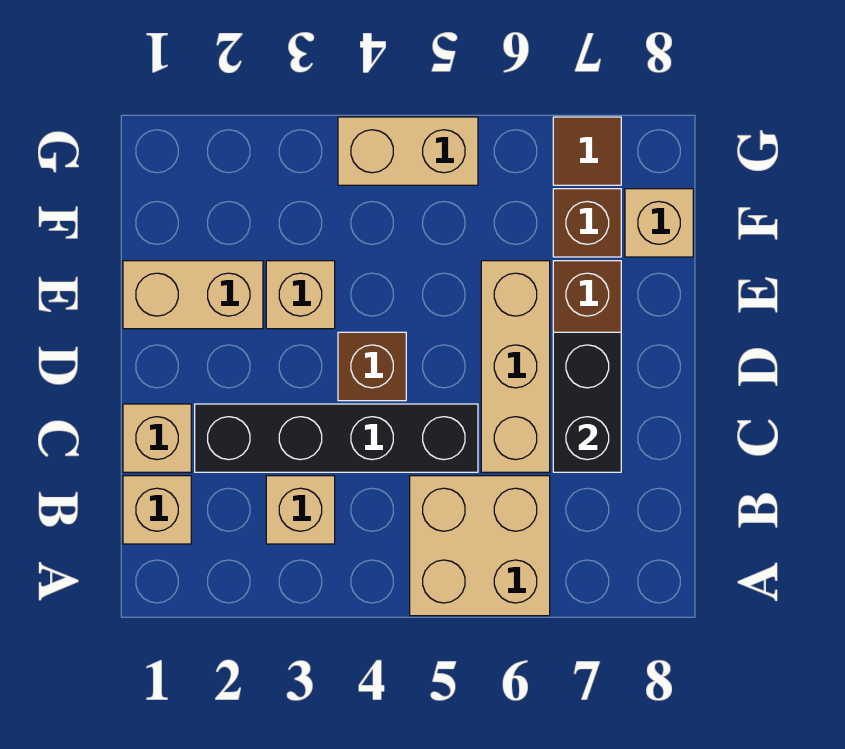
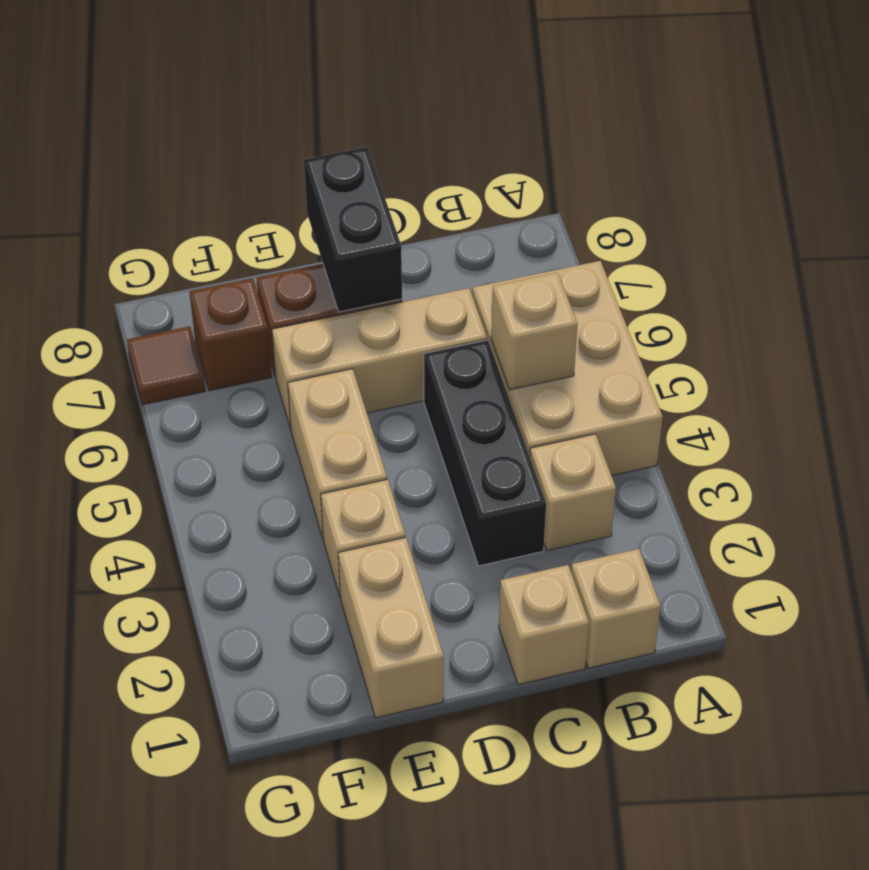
tan 2x2 brick [410,476,550,616] -> tan 2x3 brick [472,261,663,476]
black 1x4 brick [195,404,478,472] -> black 1x3 brick [424,340,546,566]
black 1x2 brick [553,332,621,472] -> black 1x2 brick turned to [304,147,402,312]
brown 1x1 brick [338,332,406,401] -> none
tan 1x1 brick [625,189,693,257] -> tan 1x1 brick moved to [491,273,578,390]
tan 1x2 brick [338,117,478,185] -> tan 1x2 brick moved to [288,369,387,538]

